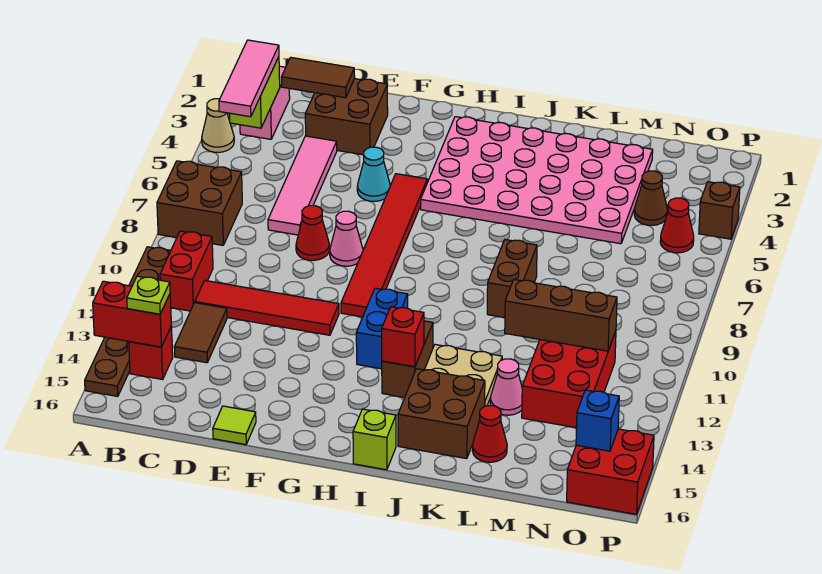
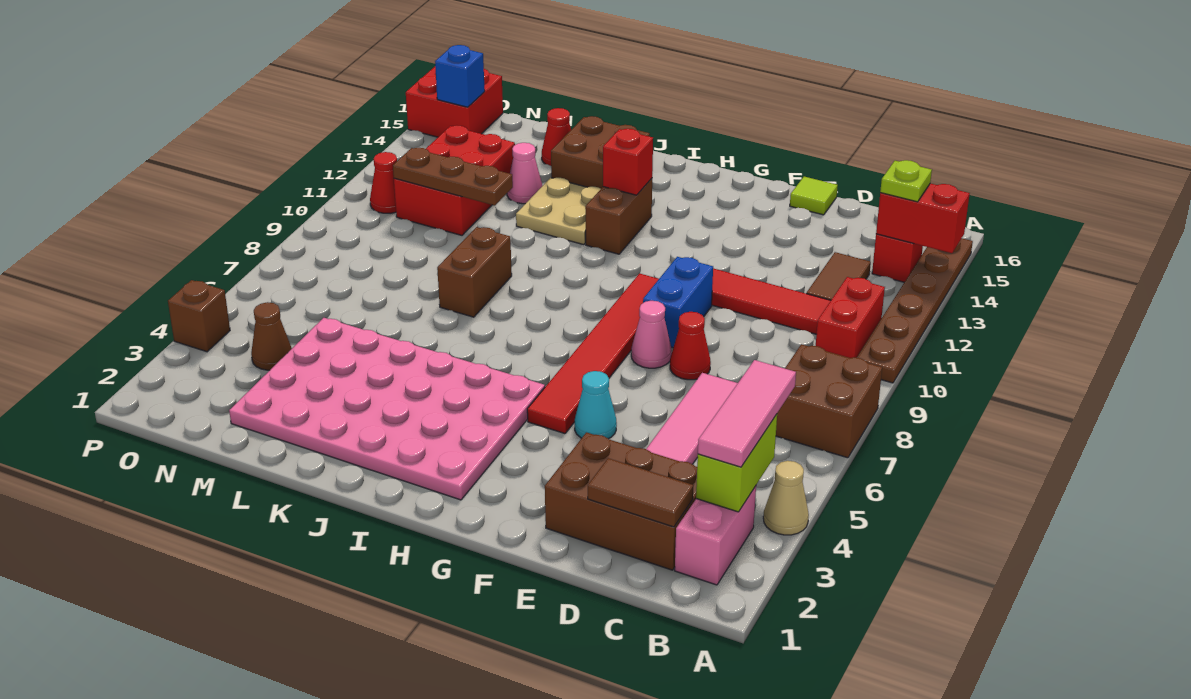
brown 2x2 brick [305,79,388,155] -> brown 2x3 brick [545,432,697,570]
blue 1x2 brick [356,288,408,369] -> blue 1x2 brick moved to [643,257,713,348]
lime 1x1 brick [353,409,396,470] -> none
brown 1x3 brick [505,279,617,351] -> brown 1x3 plate [393,148,513,205]
red 1x1 cone [660,198,694,253] -> red 1x1 cone moved to [370,152,397,213]

